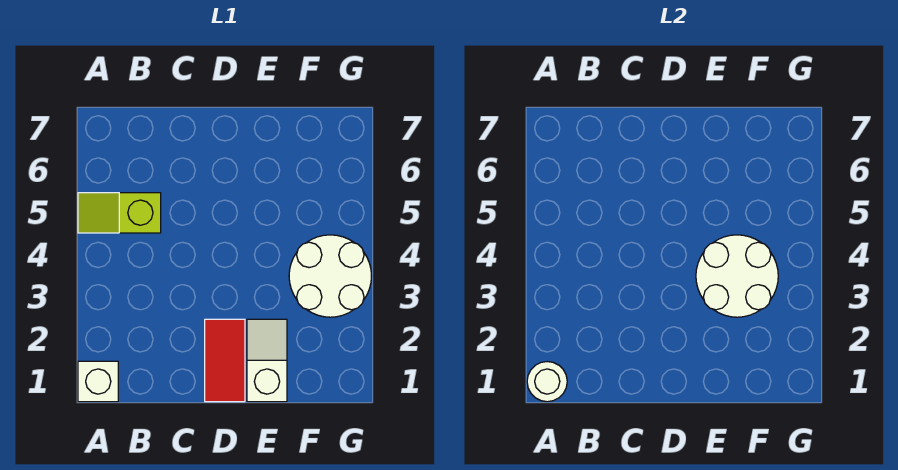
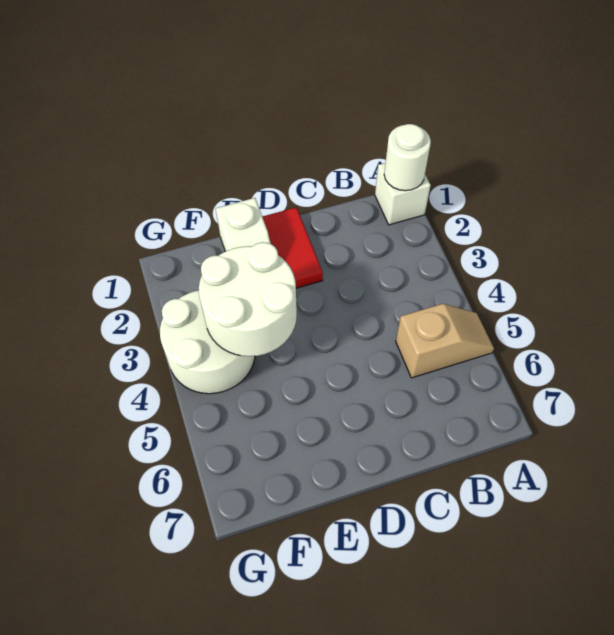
lime 1x2 slope [78,193,161,233] -> tan 1x2 slope [396,304,494,378]

